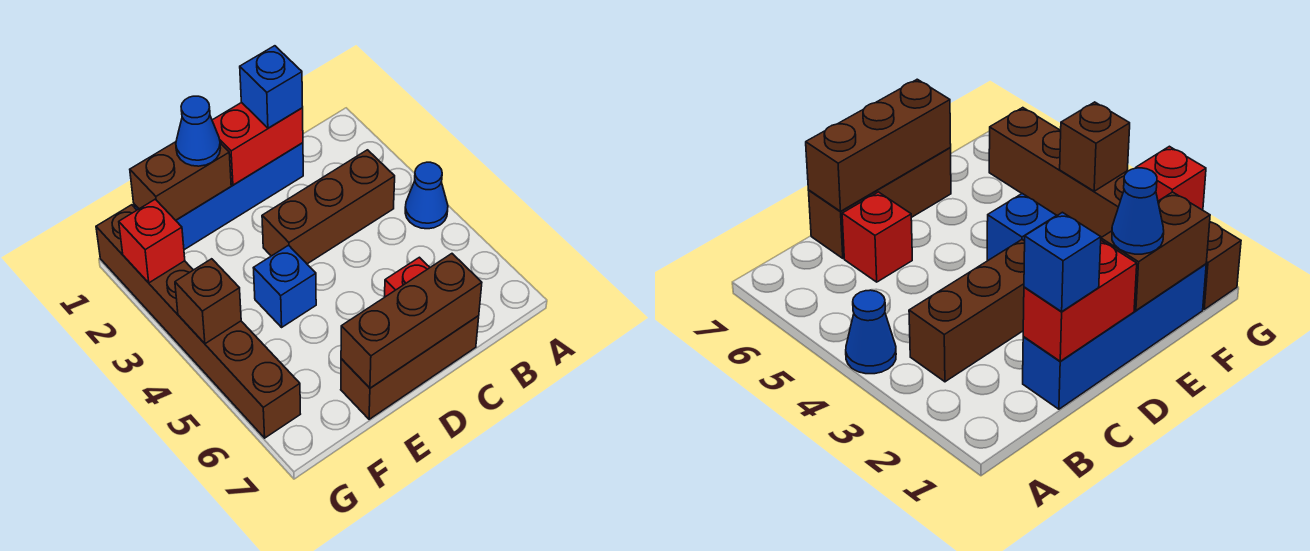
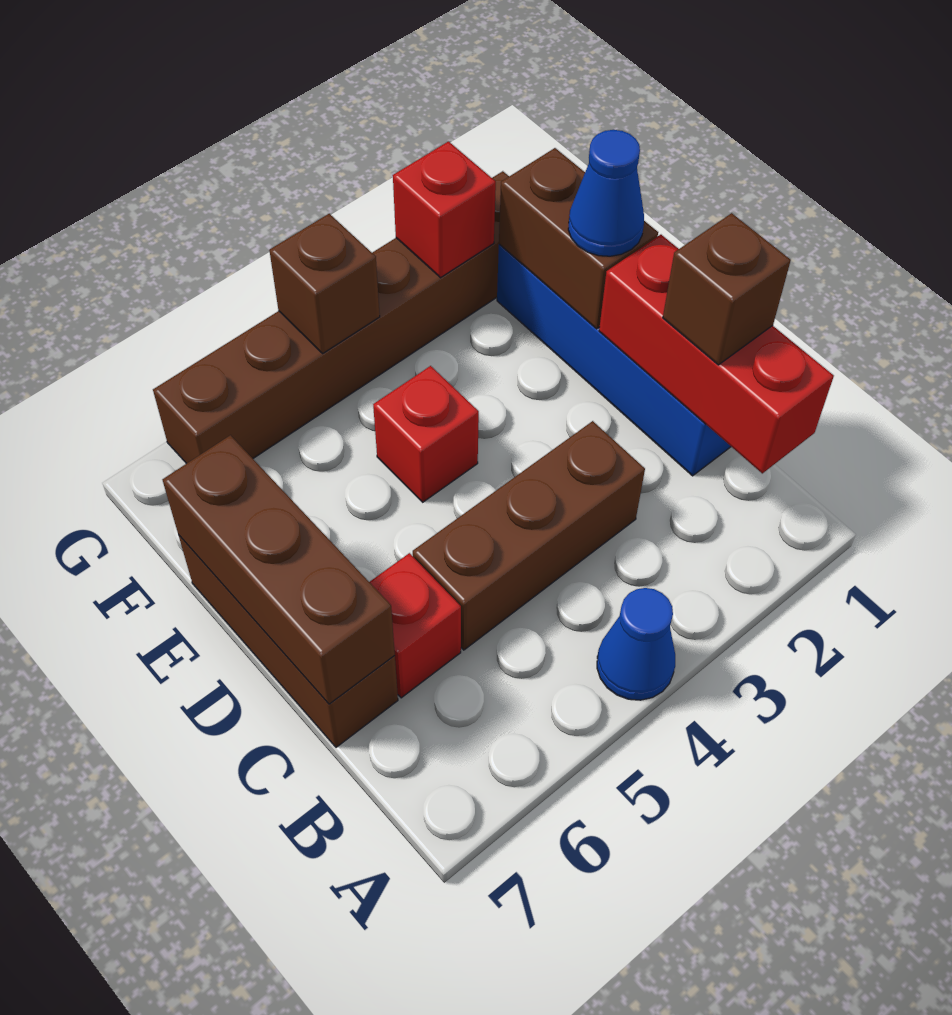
brown 1x3 brick [262,150,395,264] -> brown 1x3 brick turned to [413,421,645,650]
red 1x2 brick [212,102,303,185] -> red 1x3 brick [599,235,834,473]
blue 1x1 brick [240,46,303,128] -> brown 1x1 brick [663,213,791,365]
blue 1x1 brick [254,245,316,327] -> red 1x1 brick [373,366,479,502]

